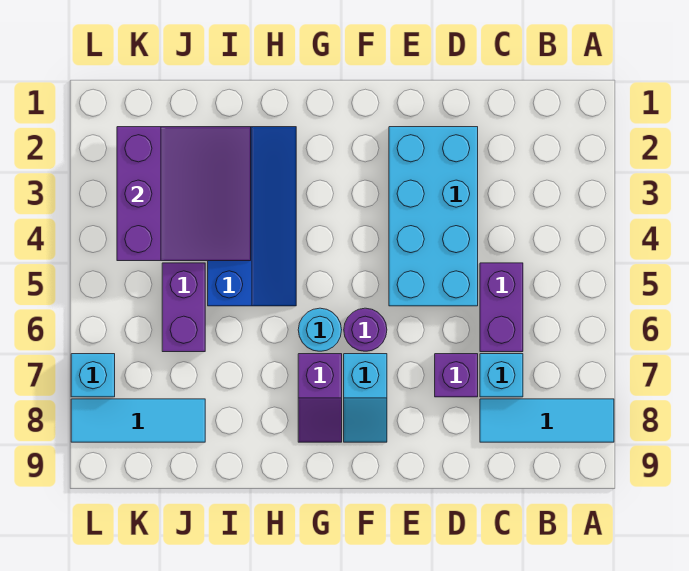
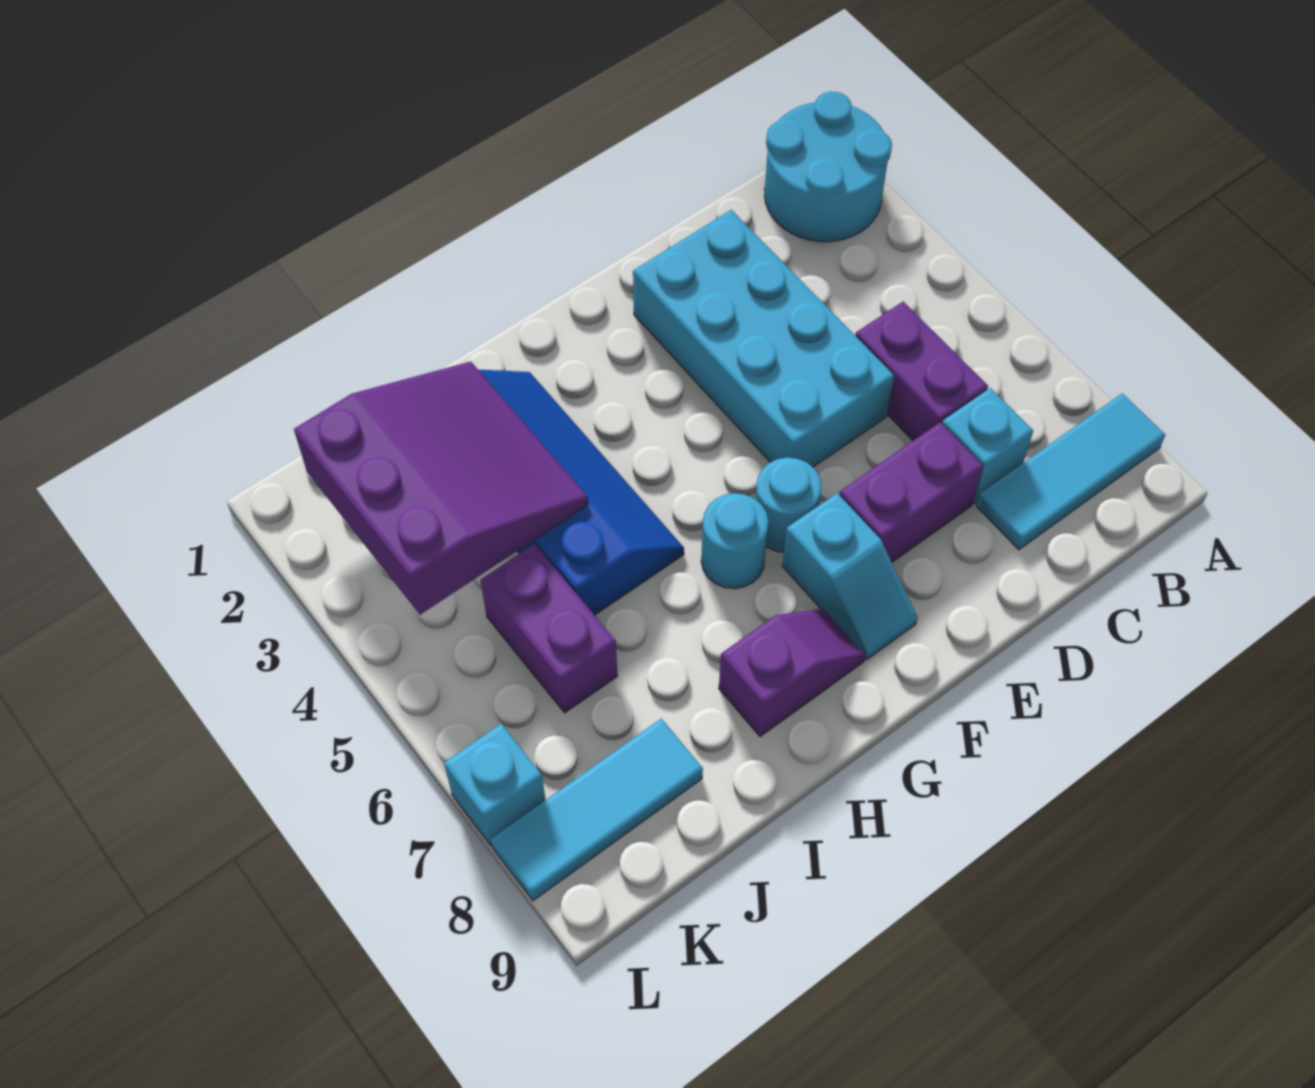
none -> cyan 2x2 round brick [765,92,892,242]
purple 1x1 brick [435,354,478,397] -> purple 1x2 brick [839,422,983,562]
purple 1x1 round brick [344,308,387,351] -> cyan 1x1 round brick [756,458,822,552]
purple 1x2 slope [298,354,342,442] -> purple 1x2 slope turned to [719,609,865,737]

